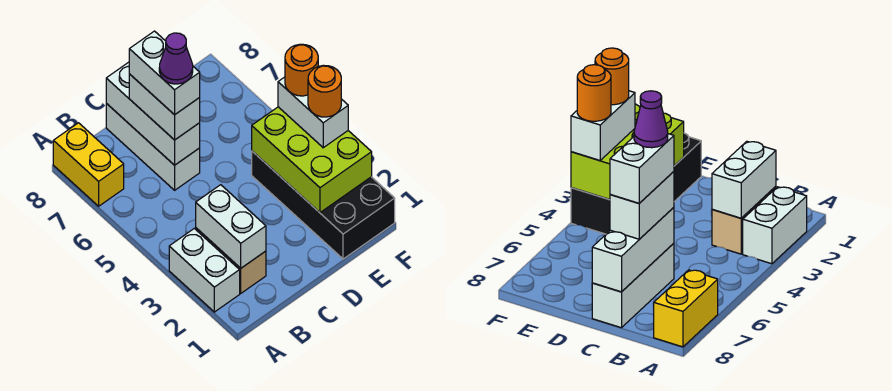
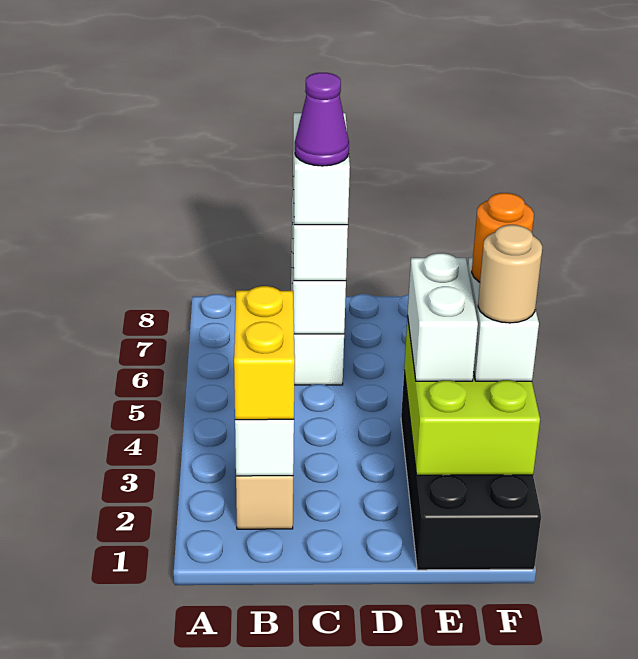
white 1x2 brick [169,229,240,312] -> white 1x2 brick moved to [408,253,478,381]
yellow 1x2 brick [53,123,124,206] -> yellow 1x2 brick moved to [234,286,295,420]
orange 1x1 round brick [308,65,341,117] -> tan 1x1 round brick [478,225,542,323]

